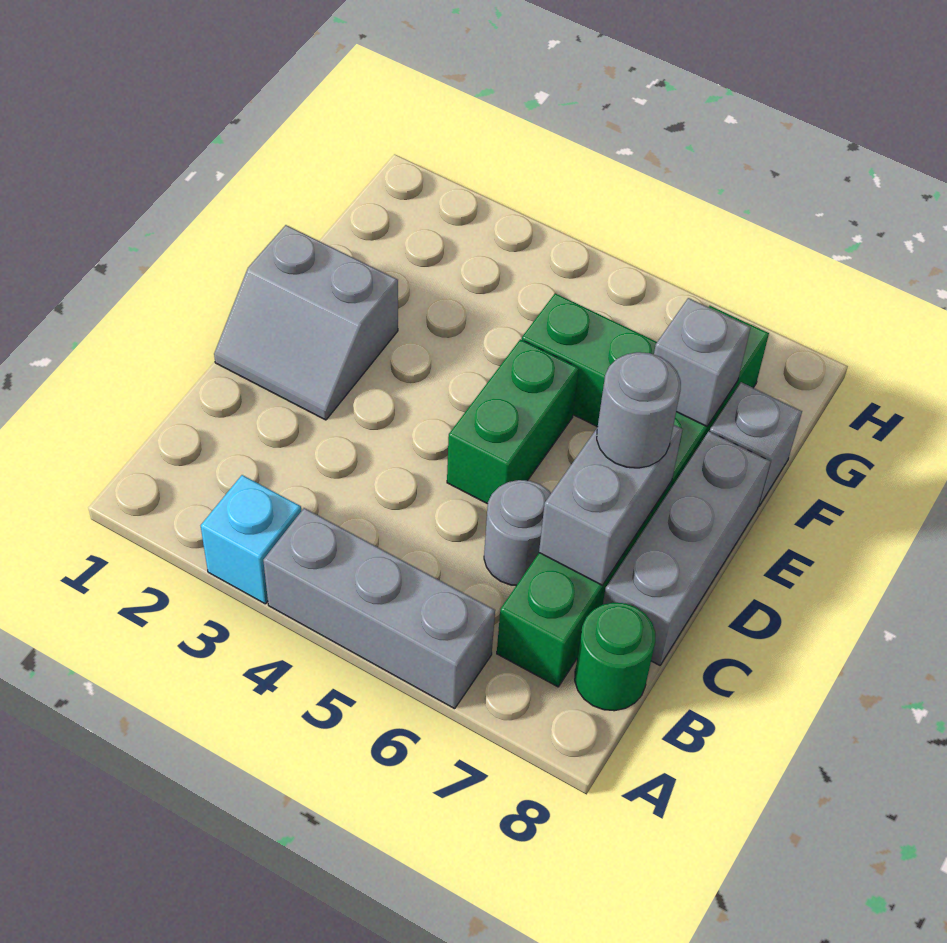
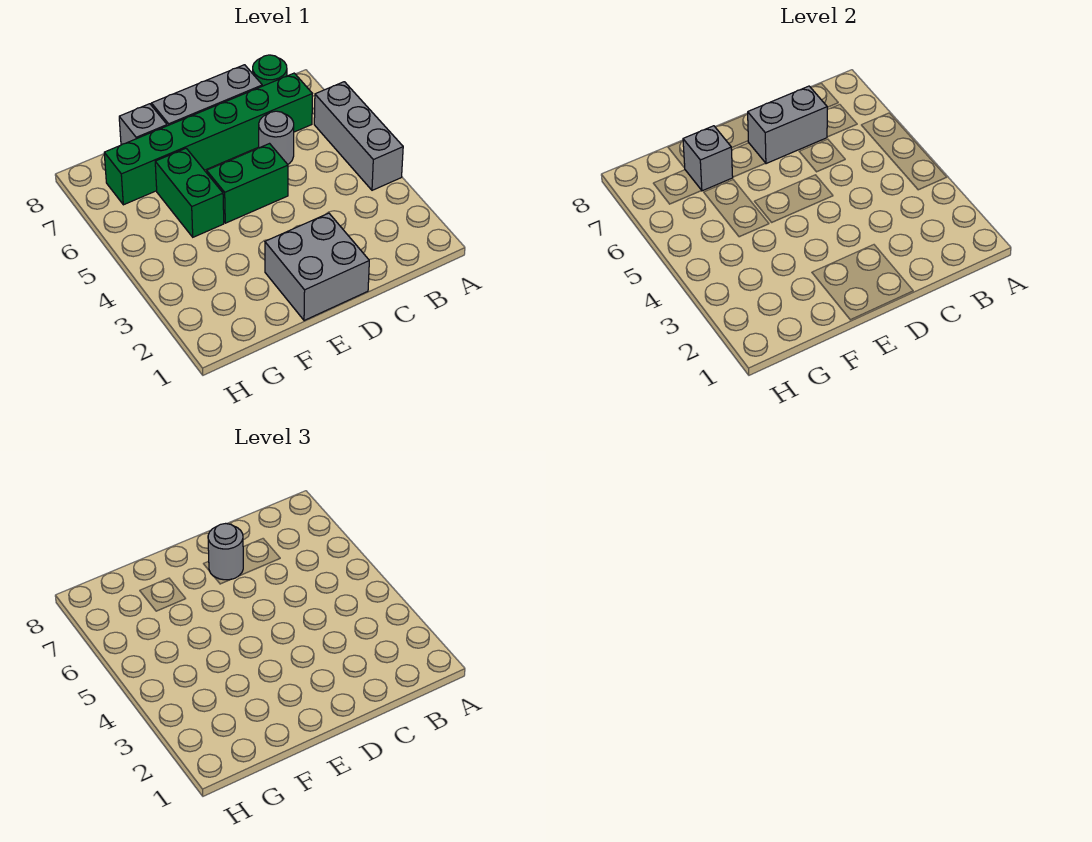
cyan 1x1 brick [201,475,301,604] -> none
grey 2x2 slope [214,225,398,420] -> grey 2x2 brick [265,213,369,321]

